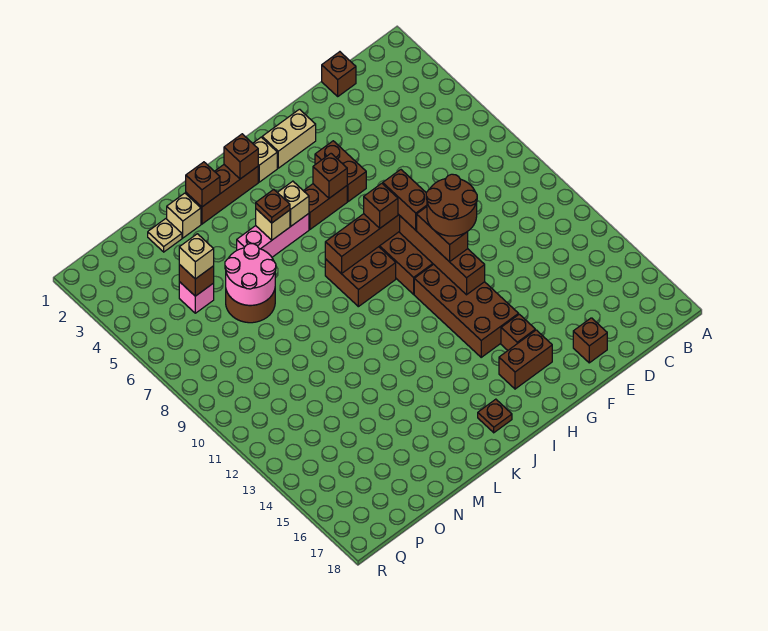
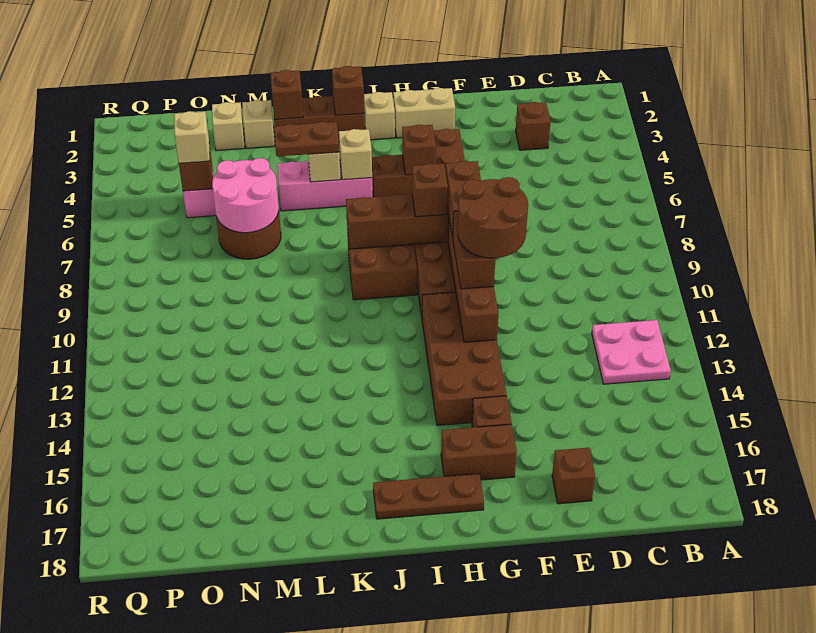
none -> pink 2x2 plate [592,320,671,384]
brown 1x1 brick [322,52,356,96] -> brown 1x1 brick moved to [516,102,550,150]
brown 1x1 plate [478,399,512,433] -> brown 1x3 plate [373,474,484,519]
brown 1x1 plate [256,189,290,223] -> brown 1x2 plate [274,122,339,156]
tan 1x1 plate [148,219,182,252] -> tan 1x1 brick [212,102,245,151]

